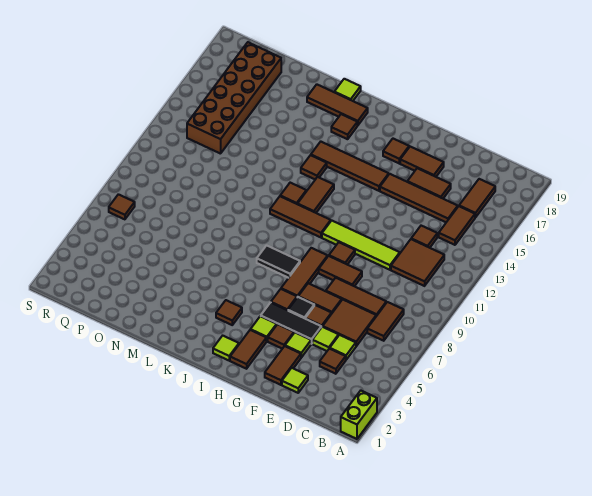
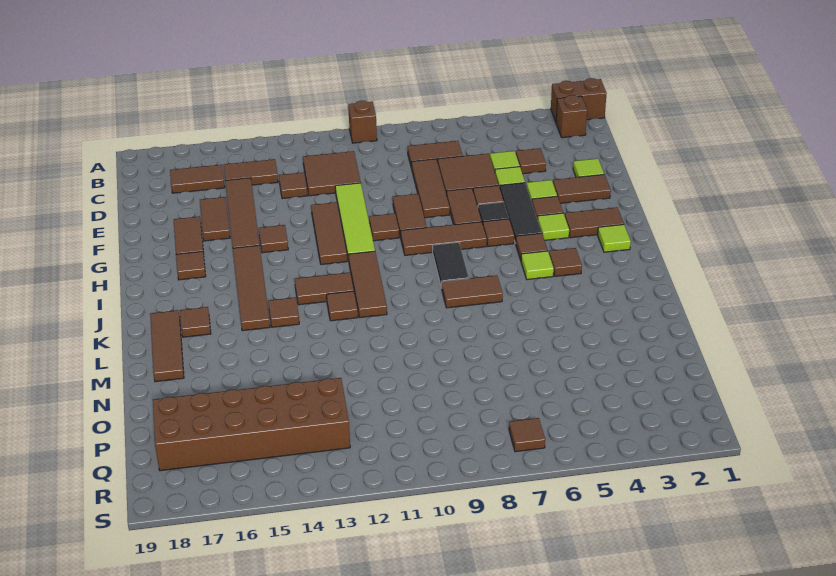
lime 1x2 brick [341,391,377,439] -> brown 1x2 brick [551,78,607,122]
none -> brown 1x1 brick [348,101,377,143]
none -> brown 1x1 brick [556,95,587,138]
none -> brown 1x3 tile [311,202,347,264]
none -> brown 1x1 tile [259,225,288,253]
none -> brown 1x1 tile [516,233,548,260]
none -> brown 1x2 tile [442,275,503,308]
lime 1x1 tile [334,79,361,101] -> lime 1x1 tile moved to [521,251,554,280]

